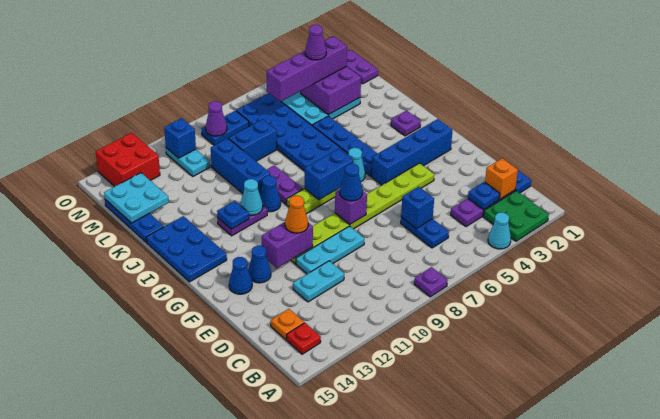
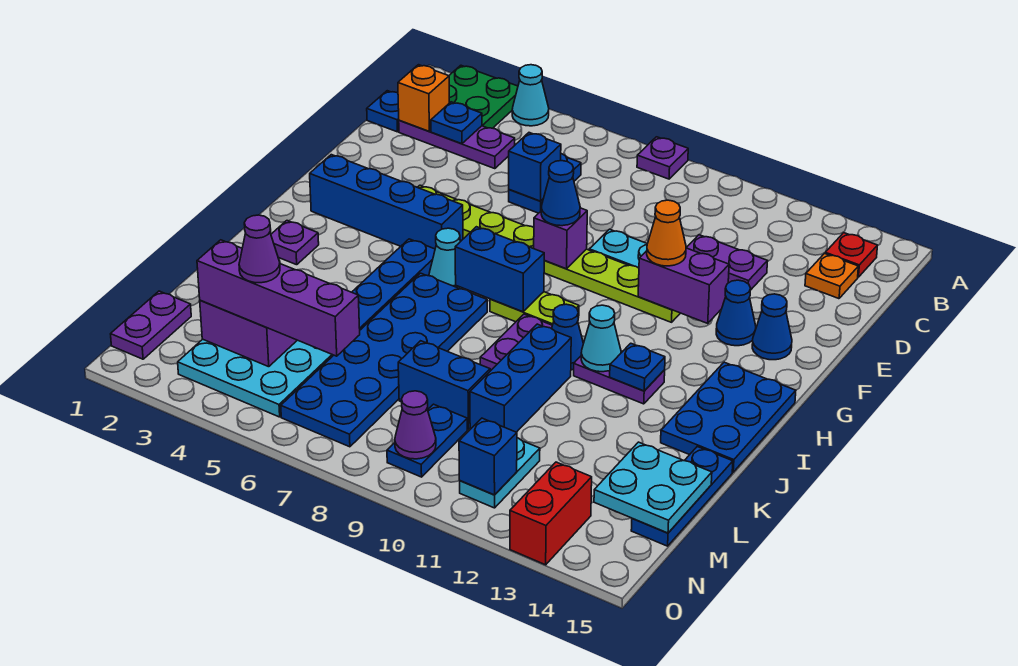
cyan 1x2 plate [293,261,344,302] -> purple 1x2 plate [686,235,768,289]
blue 1x2 plate [202,111,249,145] -> blue 1x2 plate turned to [387,404,467,477]
red 2x2 brick [96,133,160,187] -> red 1x2 brick [510,462,592,565]

